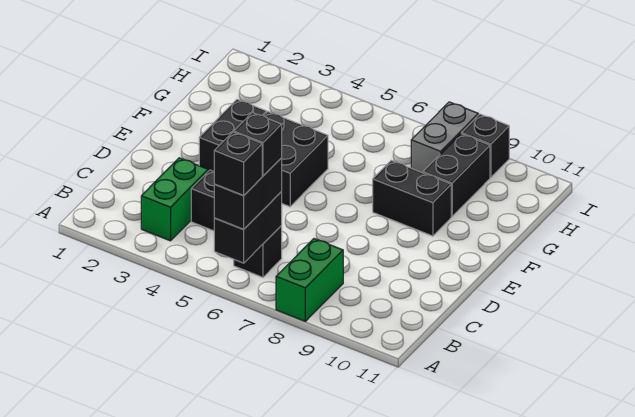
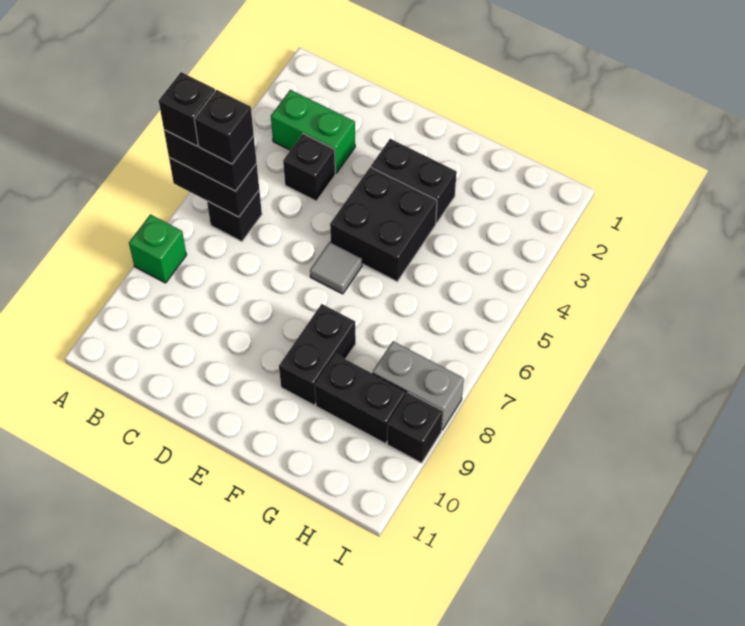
green 1x2 brick [276,239,343,321] -> green 1x1 brick [129,214,186,283]
none -> grey 1x1 tile [310,242,362,294]

